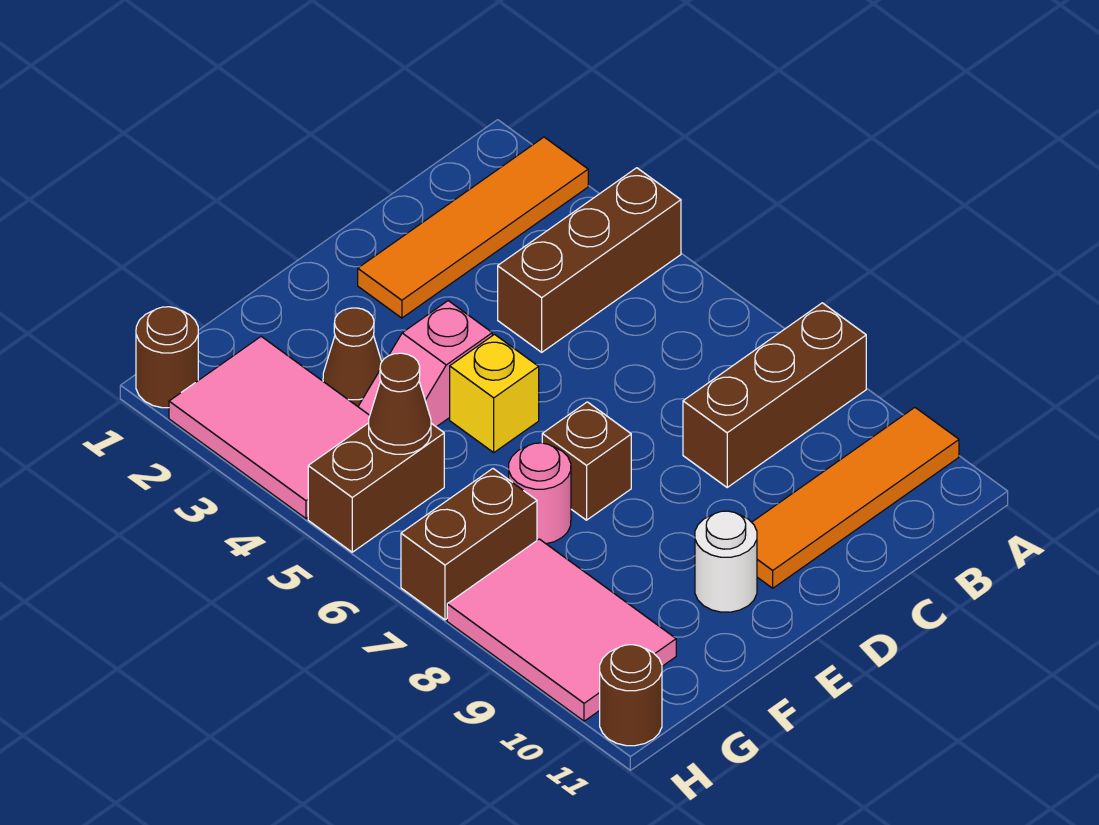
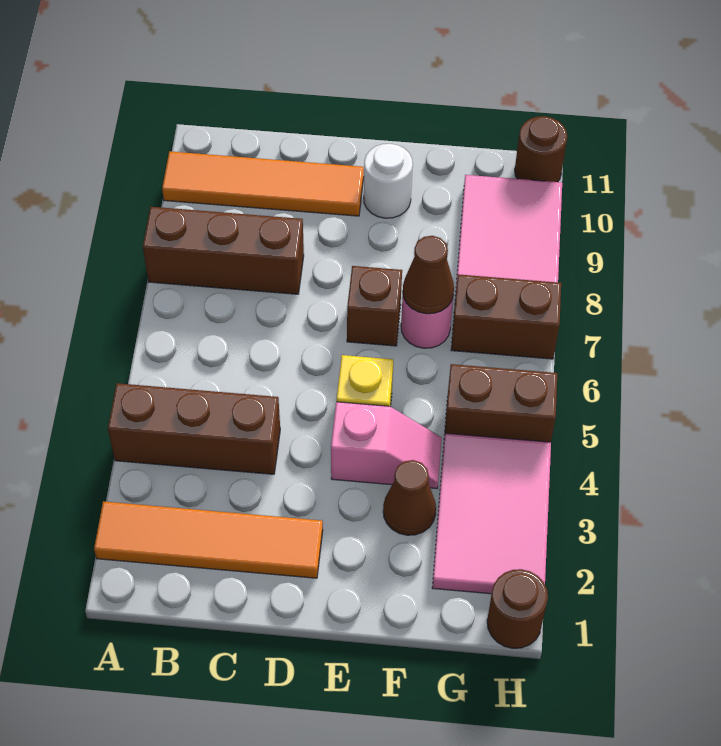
brown 1x1 cone [369,353,431,454] -> brown 1x1 cone moved to [403,236,454,314]

